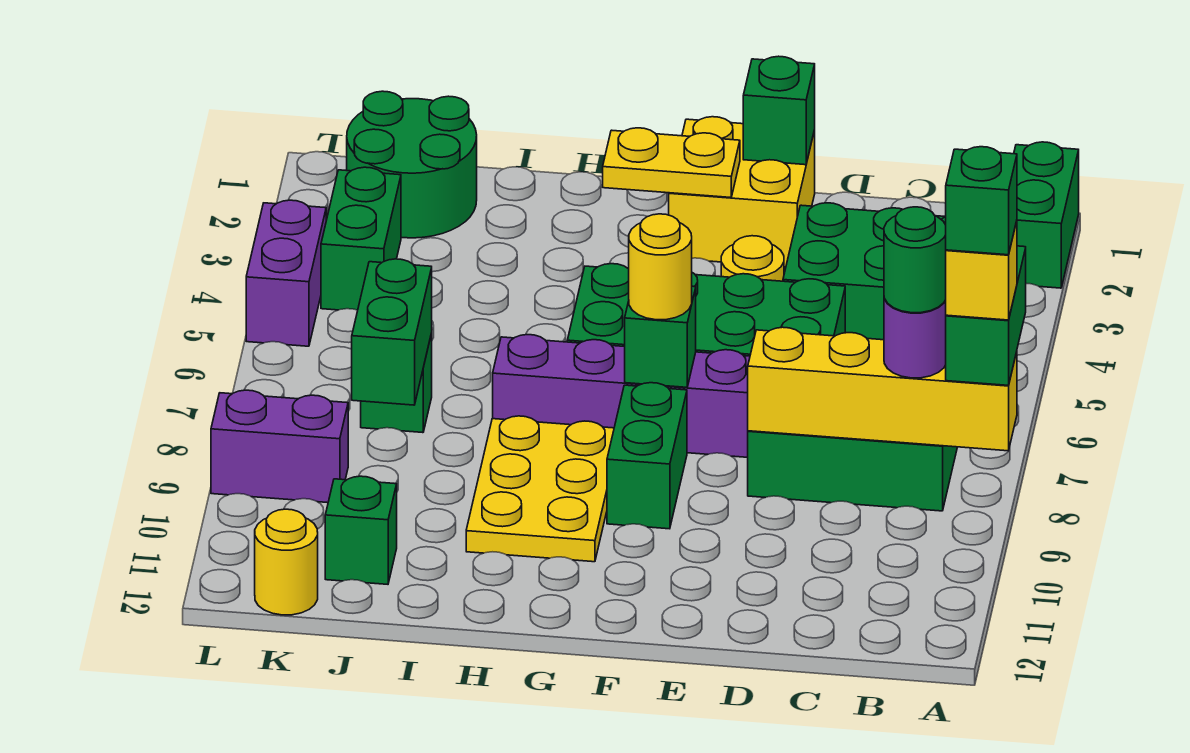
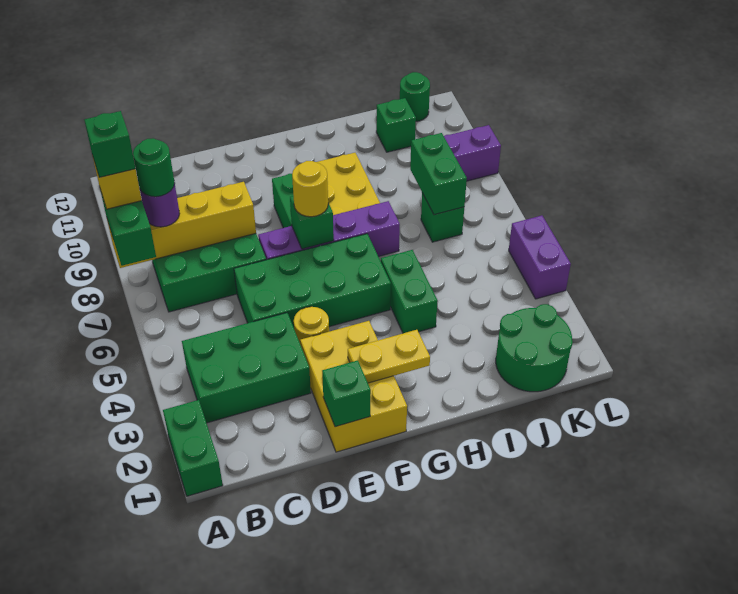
yellow 2x2 brick [669,117,815,267] -> yellow 2x3 brick [300,321,407,452]
green 1x2 brick [321,167,401,310] -> green 1x2 brick moved to [381,250,438,333]
yellow 1x1 round brick [255,509,318,615] -> green 1x1 round brick [400,72,430,121]

